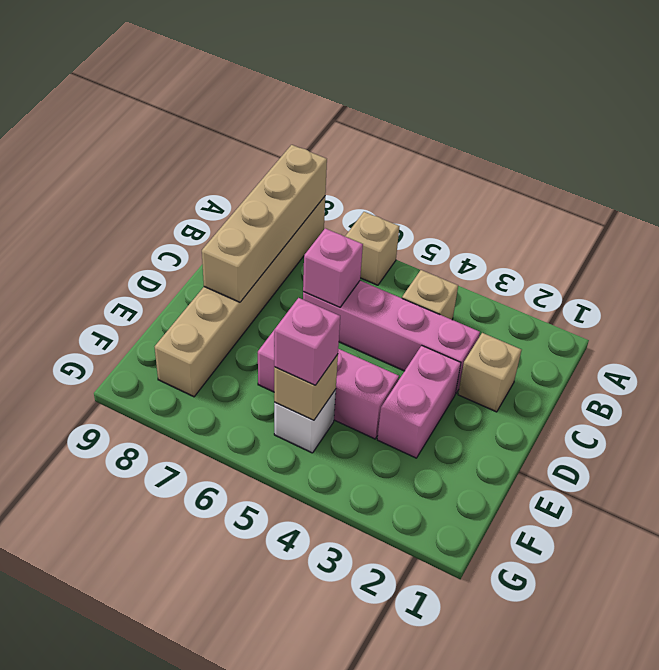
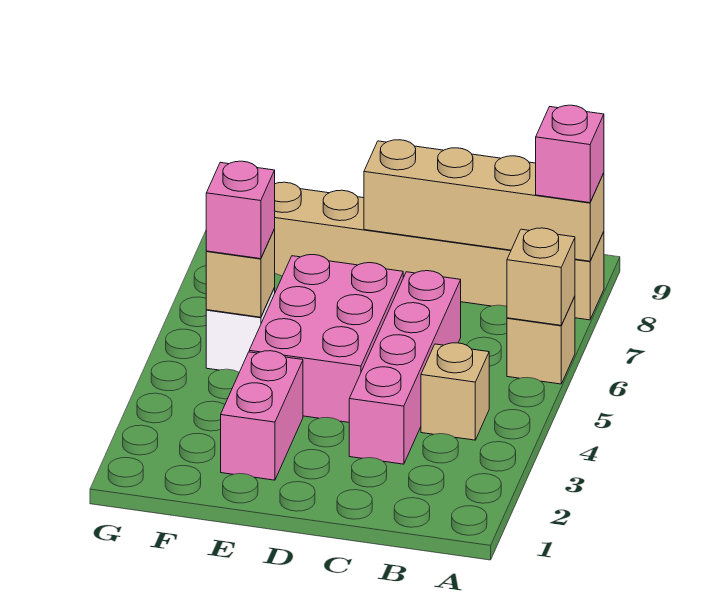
tan 1x1 brick [458,333,521,412] -> tan 1x1 brick moved to [507,228,575,325]
pink 1x1 brick [303,228,363,307] -> pink 1x1 brick moved to [536,105,604,203]
pink 1x2 brick [377,346,461,458] -> pink 1x2 brick turned to [221,351,303,480]
pink 1x3 brick [258,329,399,439] -> pink 2x3 brick [249,255,403,422]

